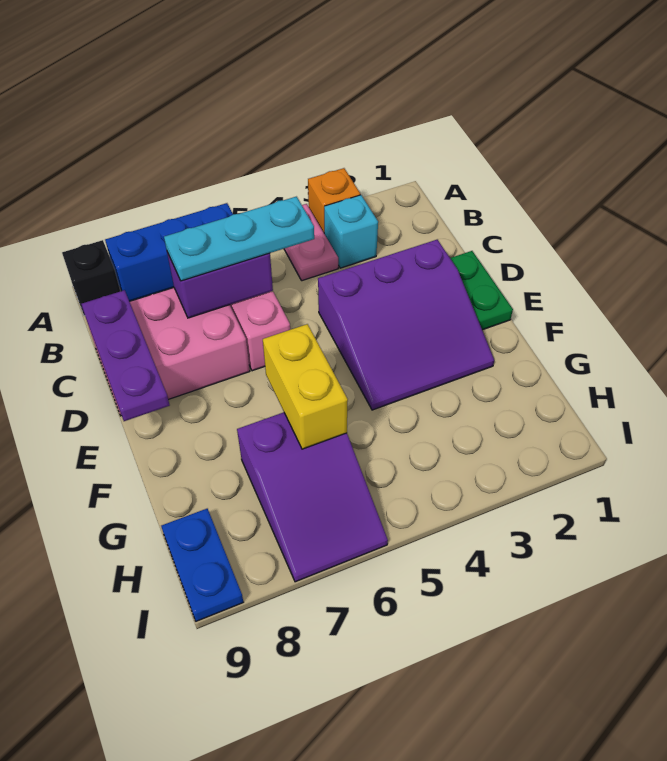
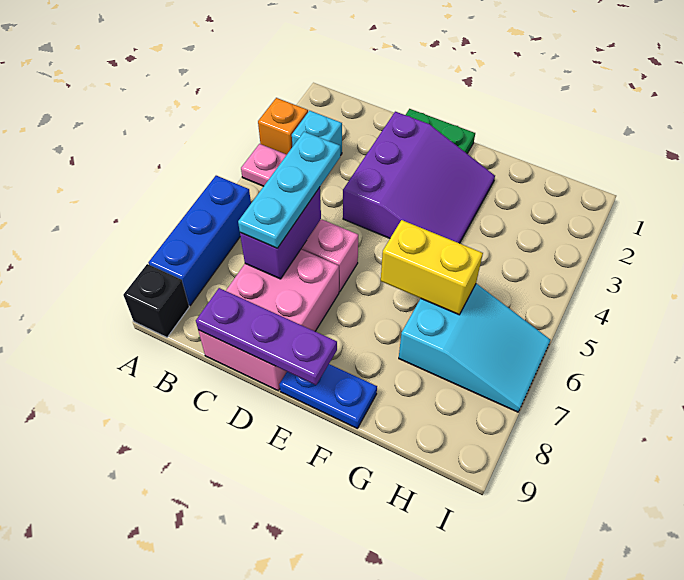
purple 2x3 slope [237,412,388,582] -> cyan 2x3 slope [399,284,550,412]
blue 1x2 plate [161,509,243,621] -> blue 1x2 plate moved to [279,364,377,428]

